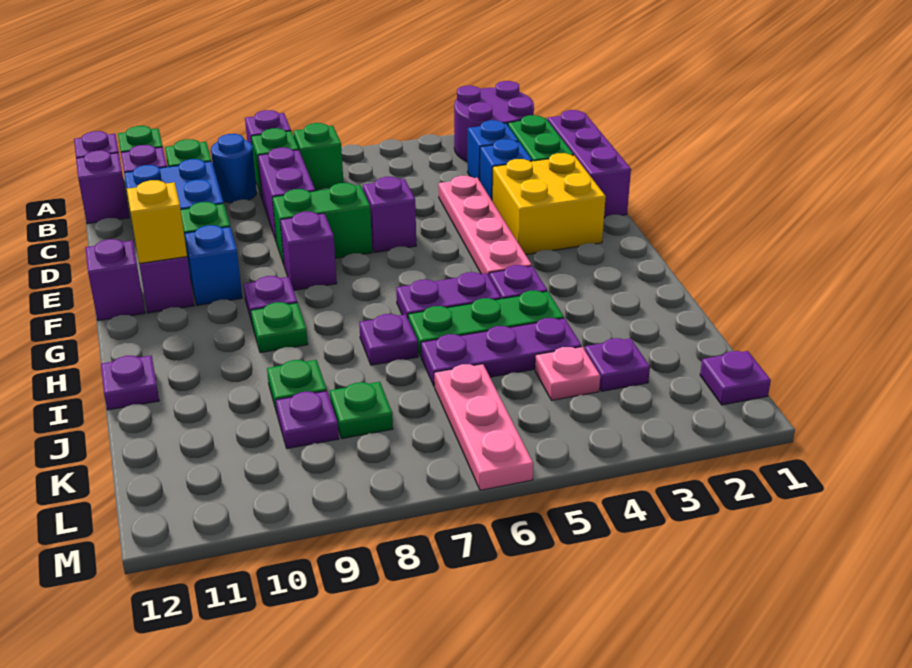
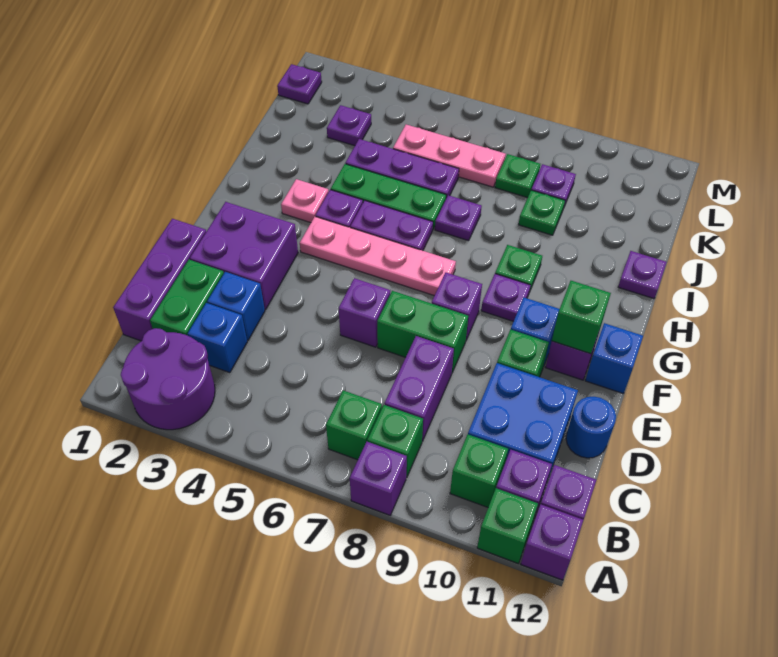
blue 1x1 round brick [211,134,257,203] -> blue 1x1 round brick moved to [566,397,616,458]
pink 1x4 plate [439,176,532,276] -> pink 1x4 plate turned to [300,217,456,296]
yellow 2x2 brick [492,153,606,255] -> purple 2x2 brick [190,202,298,310]
yellow 1x1 brick [127,180,187,264] -> green 1x1 brick [552,281,611,354]
purple 1x1 brick [85,239,145,321] -> blue 1x1 brick [585,323,643,393]
pink 1x1 plate [535,347,600,401] -> pink 1x1 plate moved to [281,179,329,223]
pink 1x3 plate [435,364,533,490] -> pink 1x3 plate turned to [393,125,506,187]

